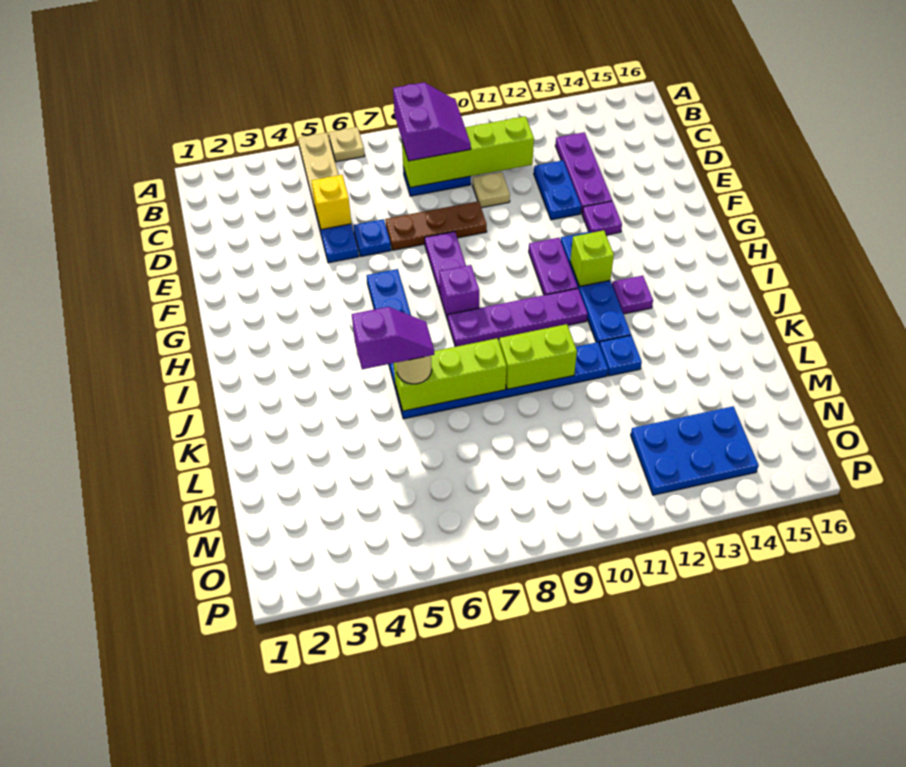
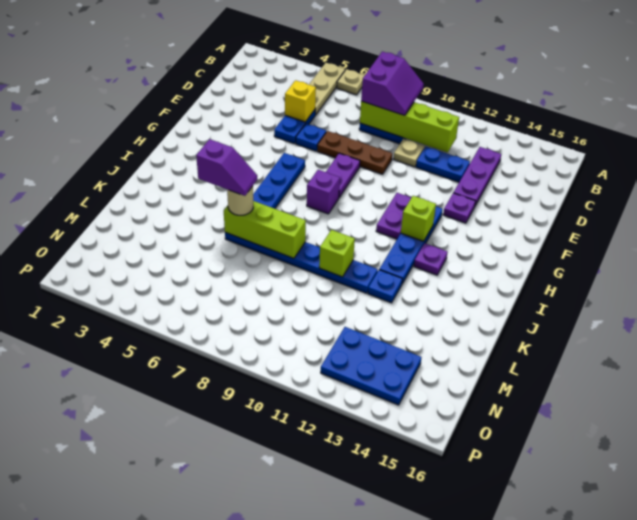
blue 1x2 plate [534,160,581,220] -> blue 1x2 plate turned to [416,147,470,182]
purple 1x4 plate [448,289,588,347] -> none
lime 1x2 brick [499,324,577,389] -> lime 1x1 brick [319,230,355,277]

